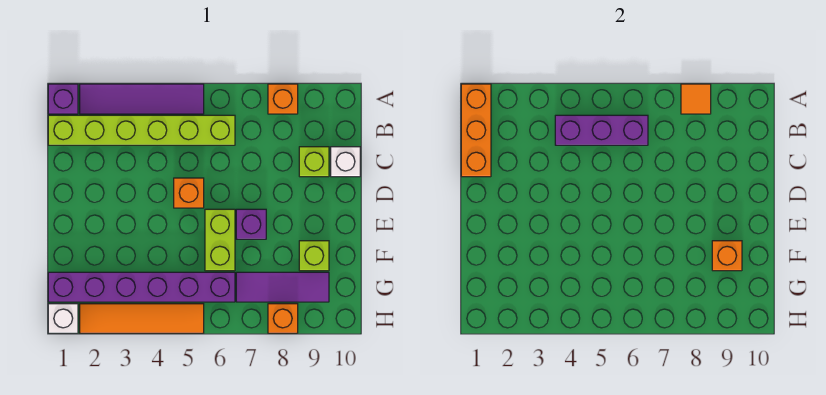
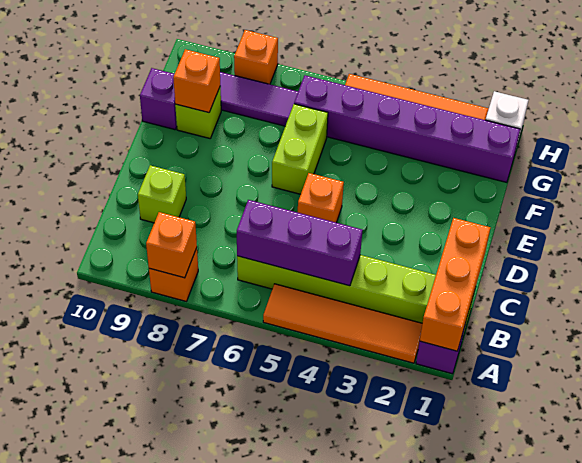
purple 1x4 tile [80,84,204,114] -> orange 1x4 tile [263,284,422,363]
orange 1x1 tile [681,84,711,114] -> orange 1x1 brick [146,212,197,278]
white 1x1 brick [331,147,360,177] -> none
purple 1x1 brick [236,209,266,239] -> purple 1x1 brick moved to [140,68,177,130]

